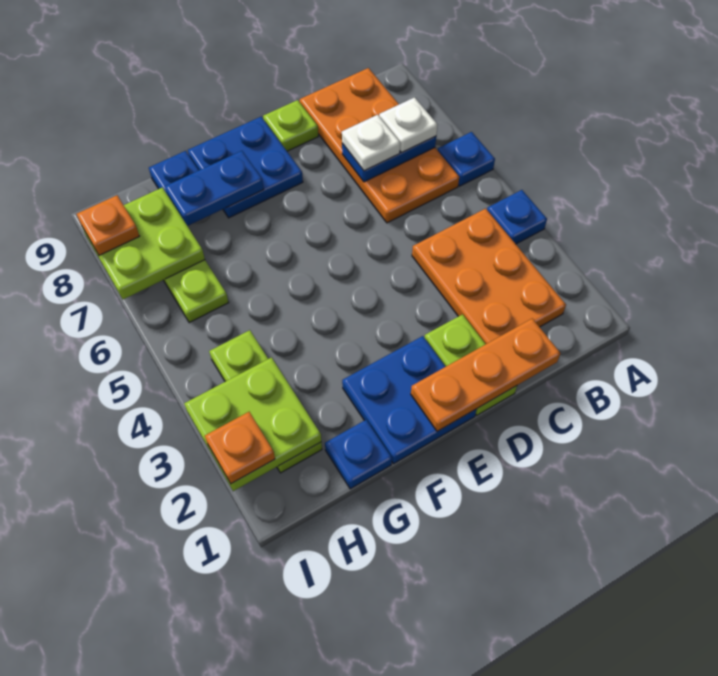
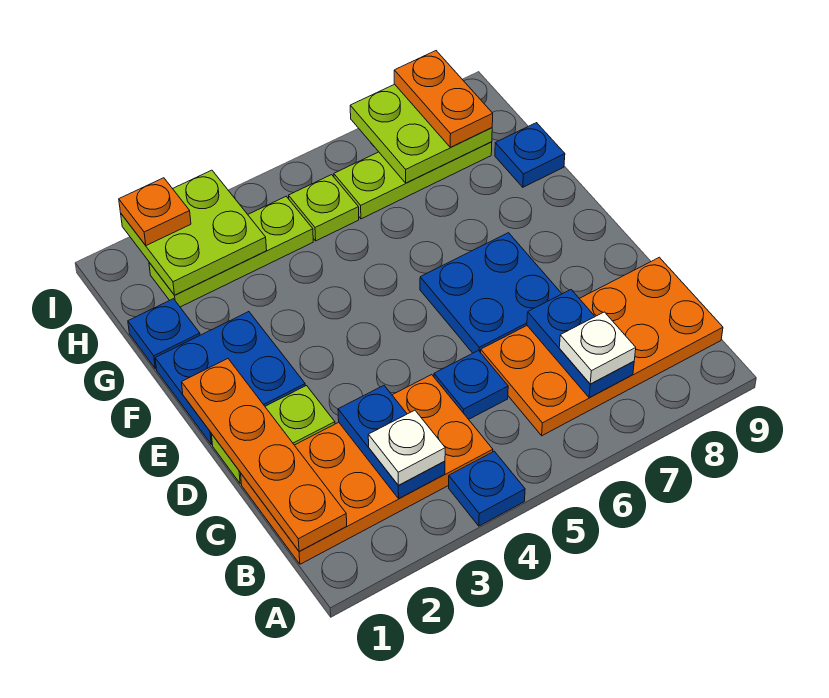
blue 1x1 plate [438,132,495,186] -> blue 1x1 plate moved to [434,351,508,419]
orange 2x3 plate [412,209,566,344] -> orange 2x4 plate [241,375,493,564]
orange 1x3 plate [411,318,560,431] -> orange 1x4 plate [182,359,347,552]
white 1x1 plate [342,115,400,171] -> white 1x1 plate moved to [368,410,445,485]
lime 1x1 plate [263,100,318,151] -> lime 1x1 plate moved to [289,175,359,241]
blue 2x2 plate [188,117,303,218] -> blue 2x2 plate moved to [420,233,562,353]
blue 1x2 plate [165,151,264,226] -> blue 1x2 plate moved to [338,386,445,499]
orange 1x1 plate [77,195,139,255] -> orange 1x2 plate [394,51,493,147]

